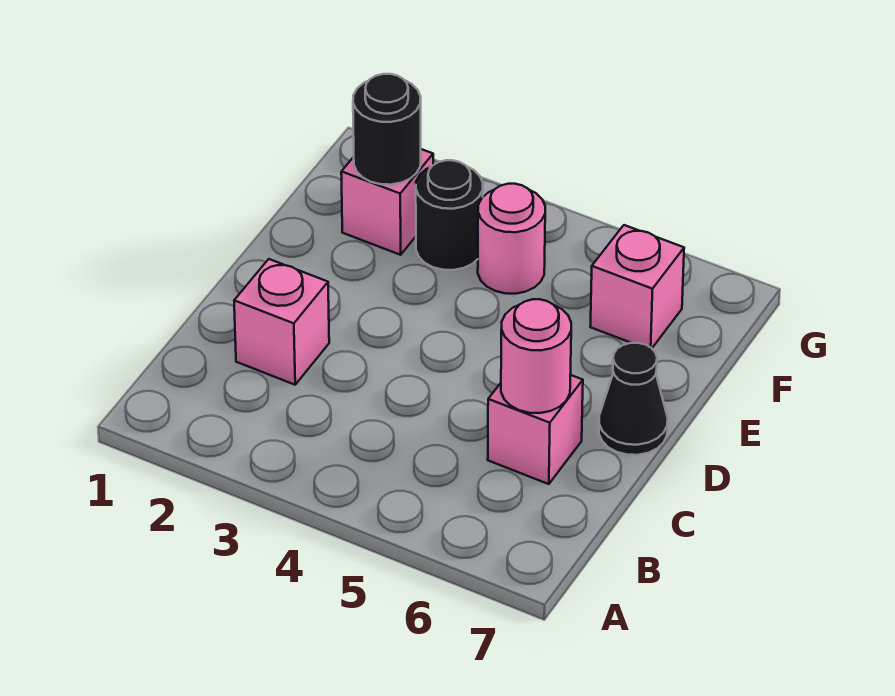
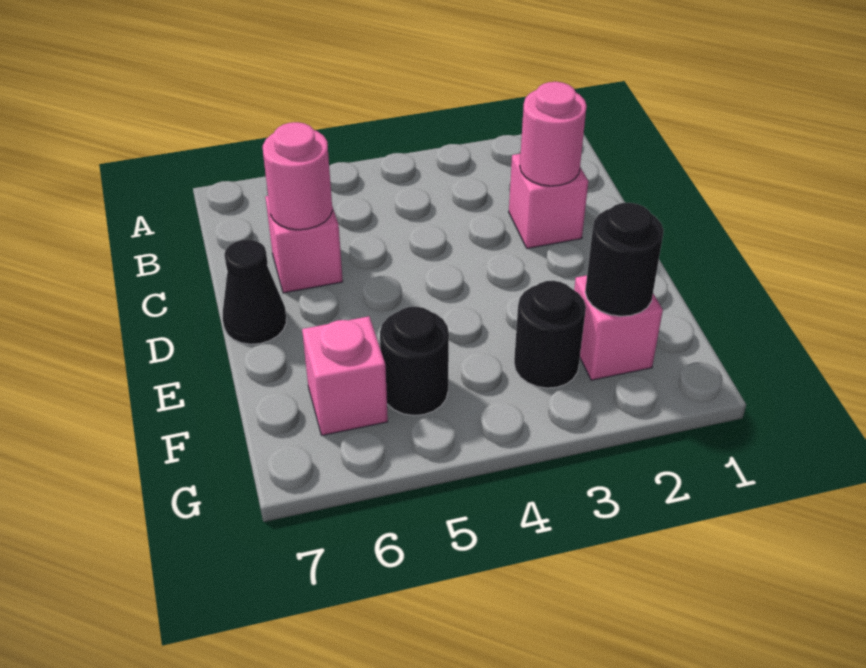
pink 1x1 round brick [478,184,545,294] -> pink 1x1 round brick moved to [520,82,587,186]
none -> black 1x1 round brick [380,307,449,415]

